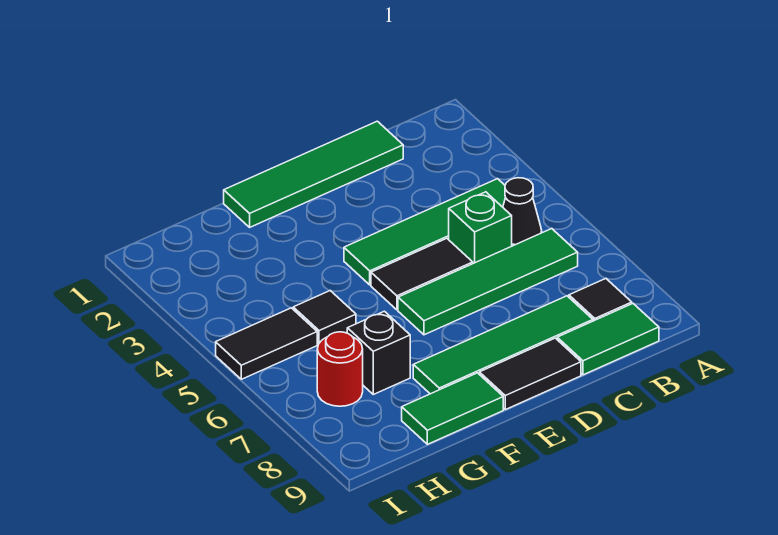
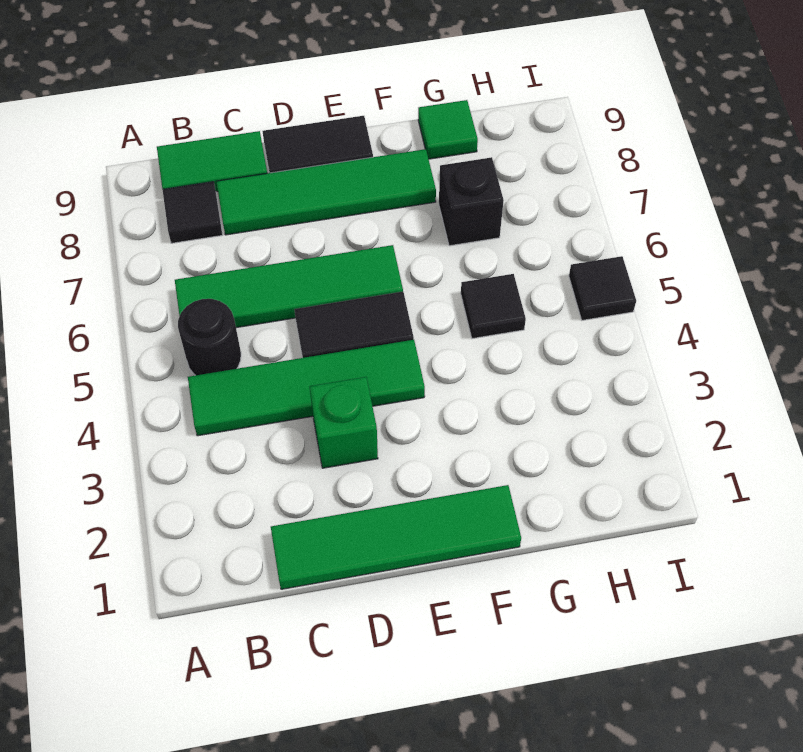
black 1x1 cone [503,178,542,246] -> black 1x1 round brick [178,299,241,375]
green 1x1 brick [449,192,512,263] -> green 1x1 brick moved to [310,377,378,468]
green 1x2 tile [402,373,503,444] -> green 1x1 tile [418,100,478,159]
black 1x2 tile [216,308,317,379] -> black 1x1 tile [569,256,636,320]
red 1x1 round brick [317,332,363,406] -> none

